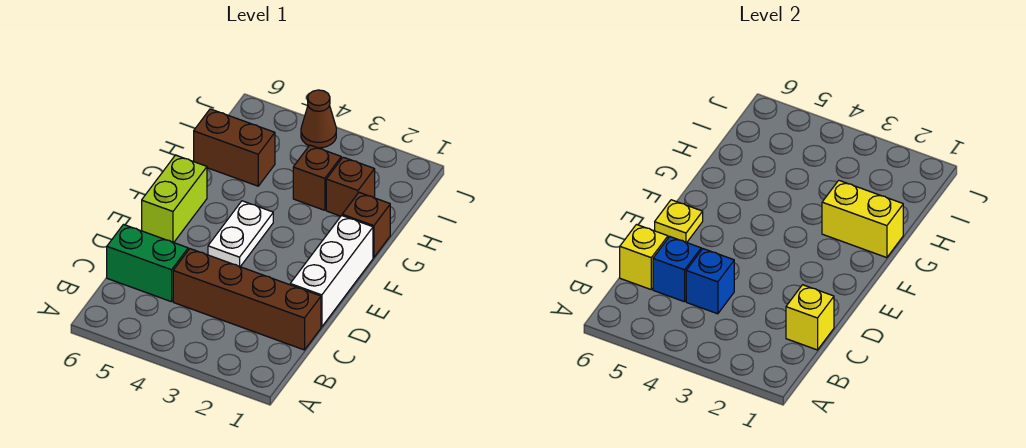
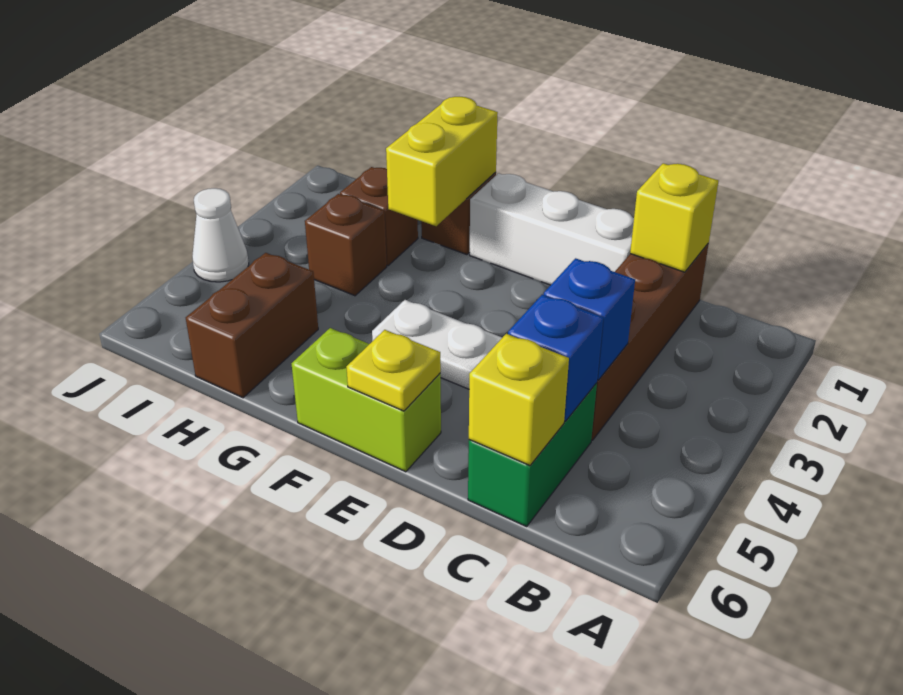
brown 1x1 cone [301,90,336,148] -> white 1x1 cone [192,188,249,282]

